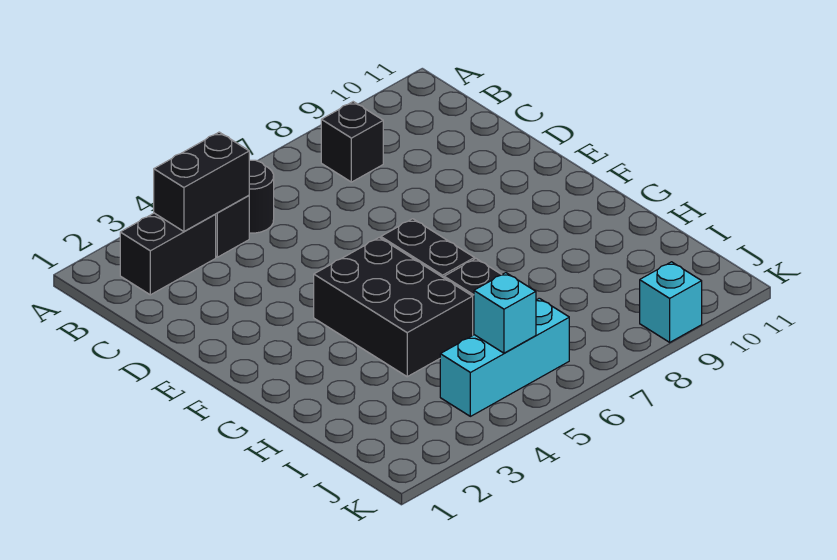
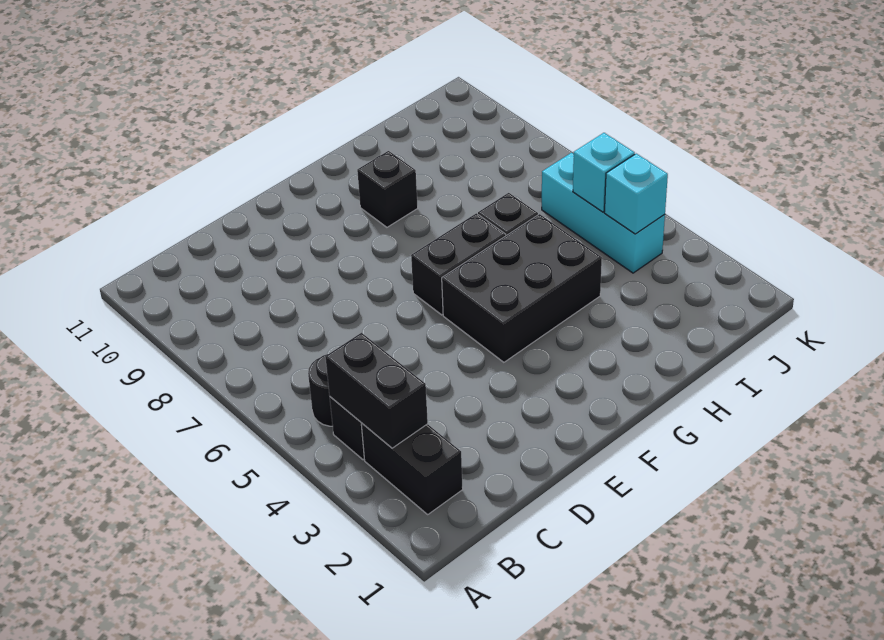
black 1x1 brick [321,102,383,182] -> black 1x1 brick moved to [357,151,418,227]
cyan 1x1 brick [640,262,702,342] -> cyan 1x1 brick moved to [604,154,668,234]

